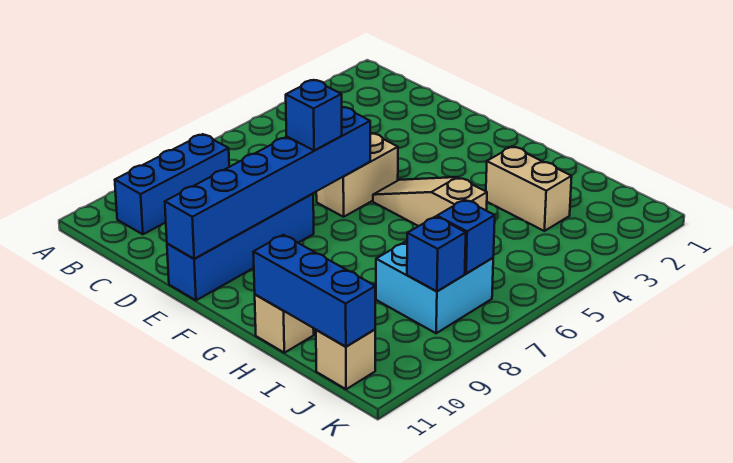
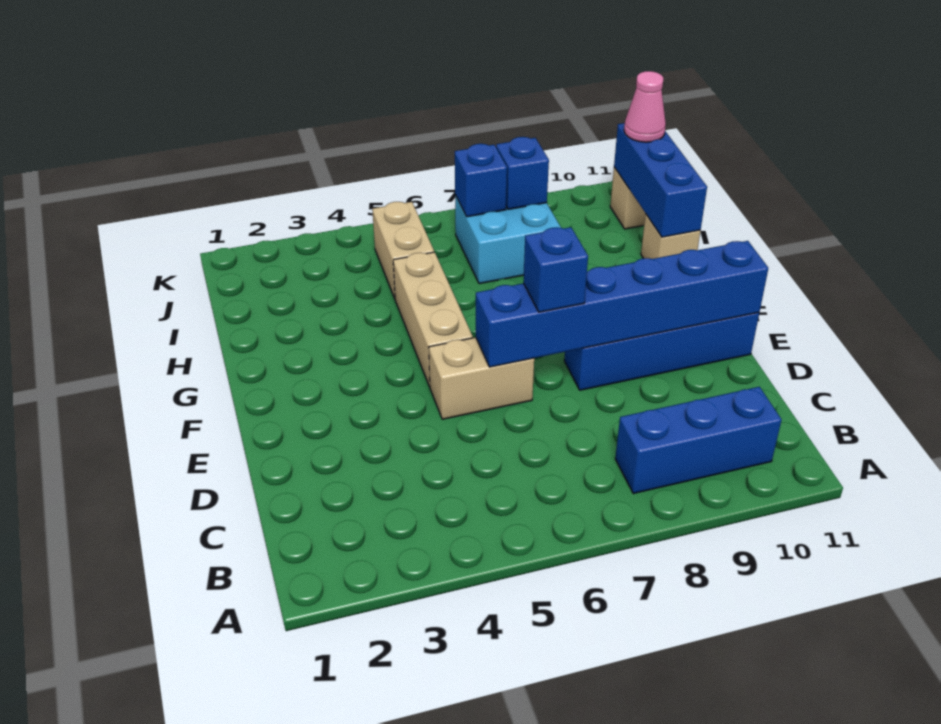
tan 1x3 slope [373,177,487,226] -> tan 1x3 brick [393,252,473,387]
tan 1x2 brick [486,147,572,231] -> tan 1x2 brick moved to [372,202,434,298]
none -> pink 1x1 cone [624,71,666,142]

